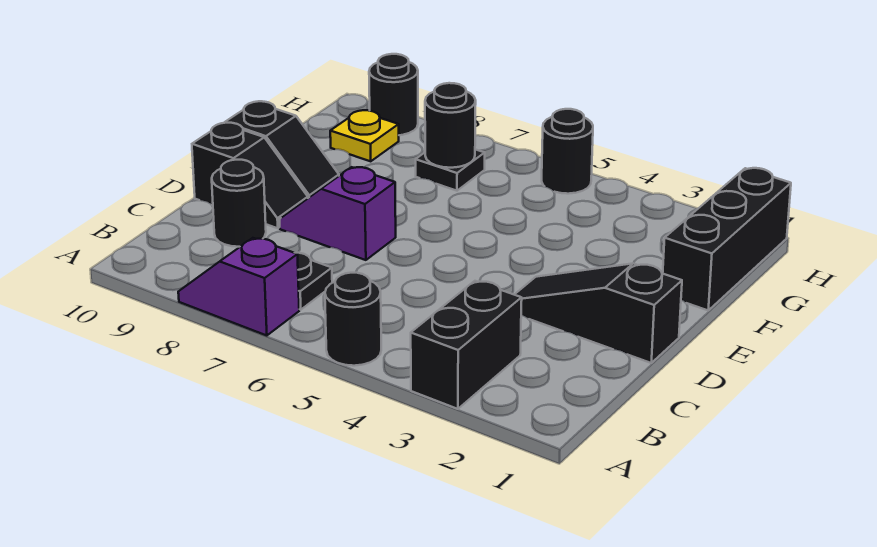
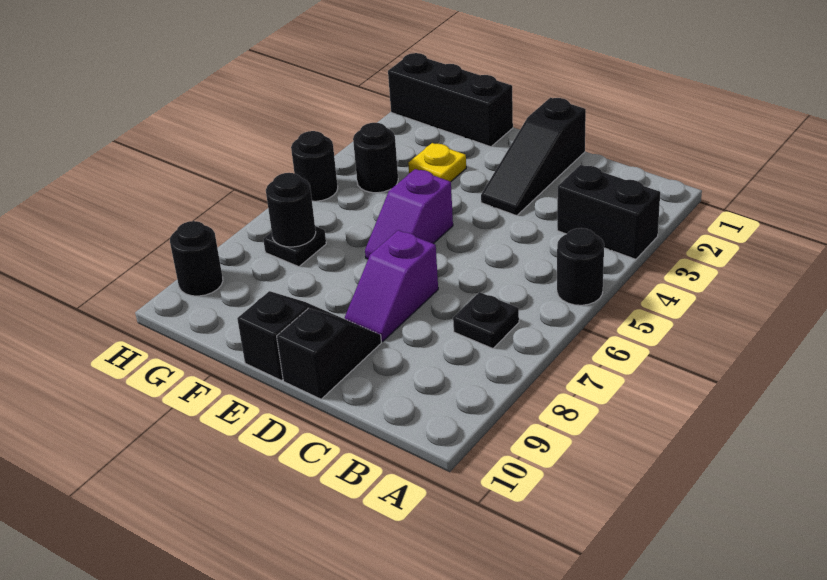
purple 1x2 slope [178,238,299,336] -> purple 1x2 slope moved to [365,169,453,259]
black 1x1 round brick [212,160,266,247] -> black 1x1 round brick moved to [353,123,398,193]
yellow 1x1 plate [330,110,399,161] -> yellow 1x1 plate moved to [408,143,466,182]

